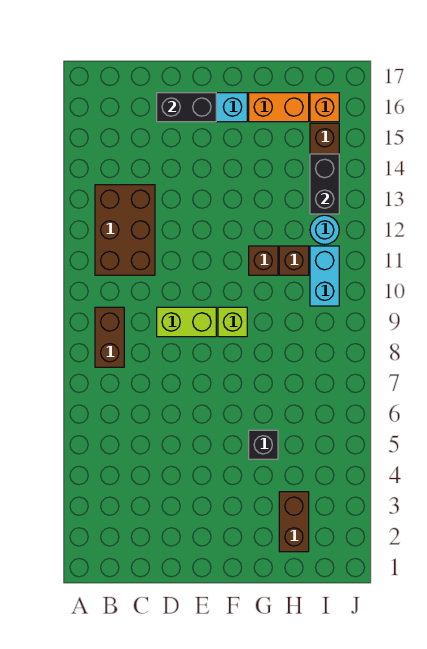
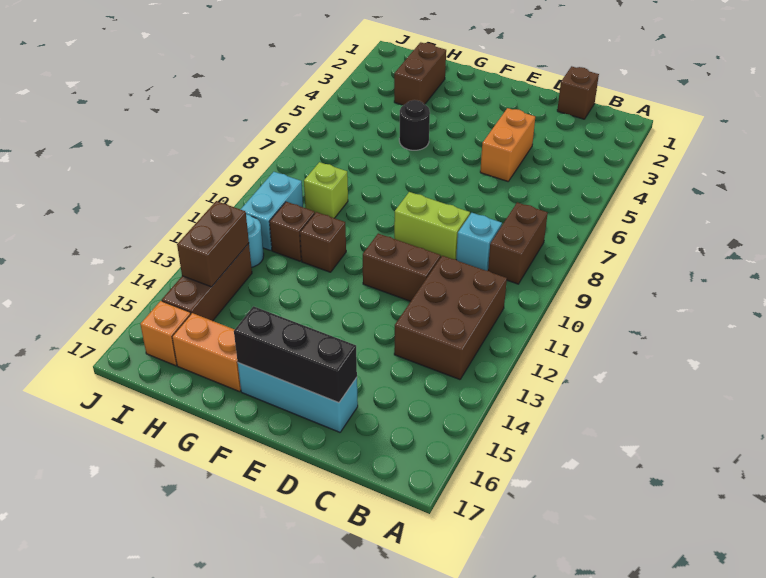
none -> brown 1x1 brick [557,66,599,119]
none -> cyan 1x1 brick [456,213,502,271]
none -> orange 1x2 brick [480,108,535,181]
none -> brown 1x2 brick [363,233,441,301]
black 1x2 brick [157,93,216,122] -> black 1x3 brick [234,306,357,403]
lime 1x1 brick [218,307,247,337] -> lime 1x1 brick moved to [304,162,348,218]
black 1x1 brick [249,430,278,459] -> black 1x1 round brick [399,100,430,150]
black 1x2 brick [310,154,339,214] -> brown 1x2 brick [177,201,249,287]

